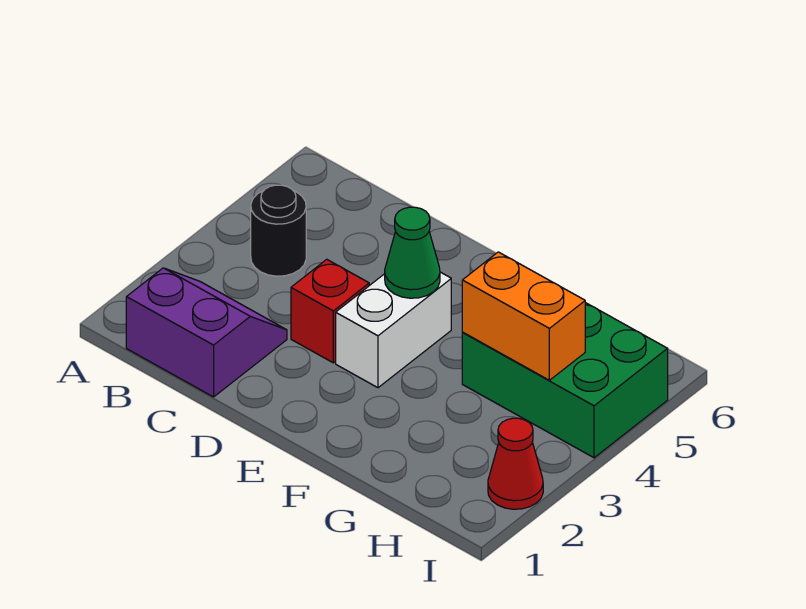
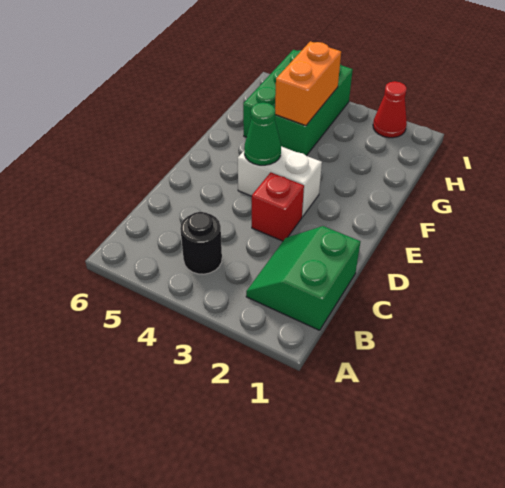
purple 2x2 slope [126,268,287,397] -> green 2x2 slope [246,226,360,330]

